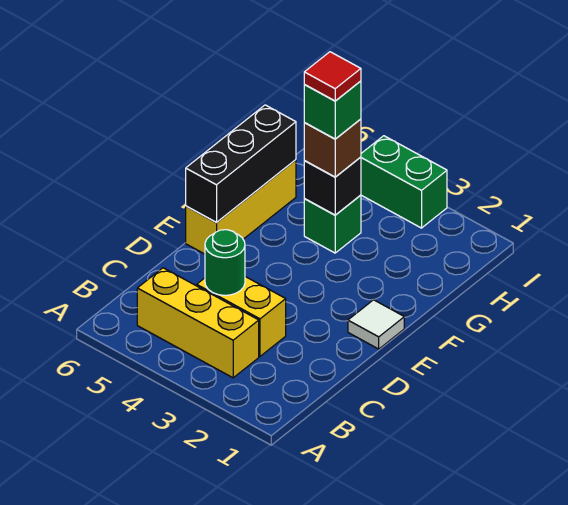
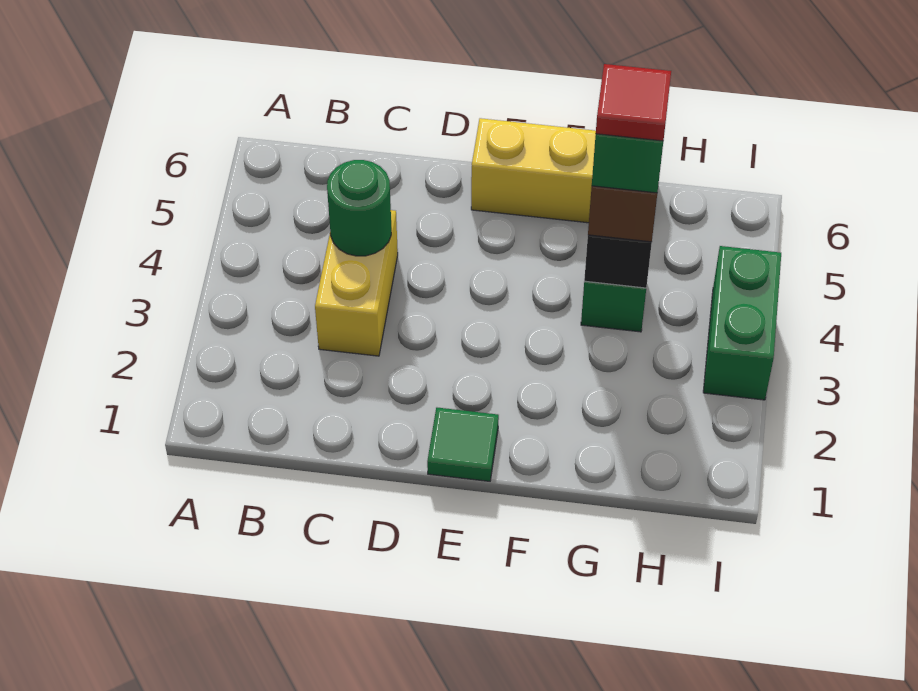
yellow 1x3 brick [137,268,259,378] -> none
white 1x1 tile [348,300,404,349] -> green 1x1 tile [427,408,499,481]
black 1x3 brick [186,105,296,223] -> none

